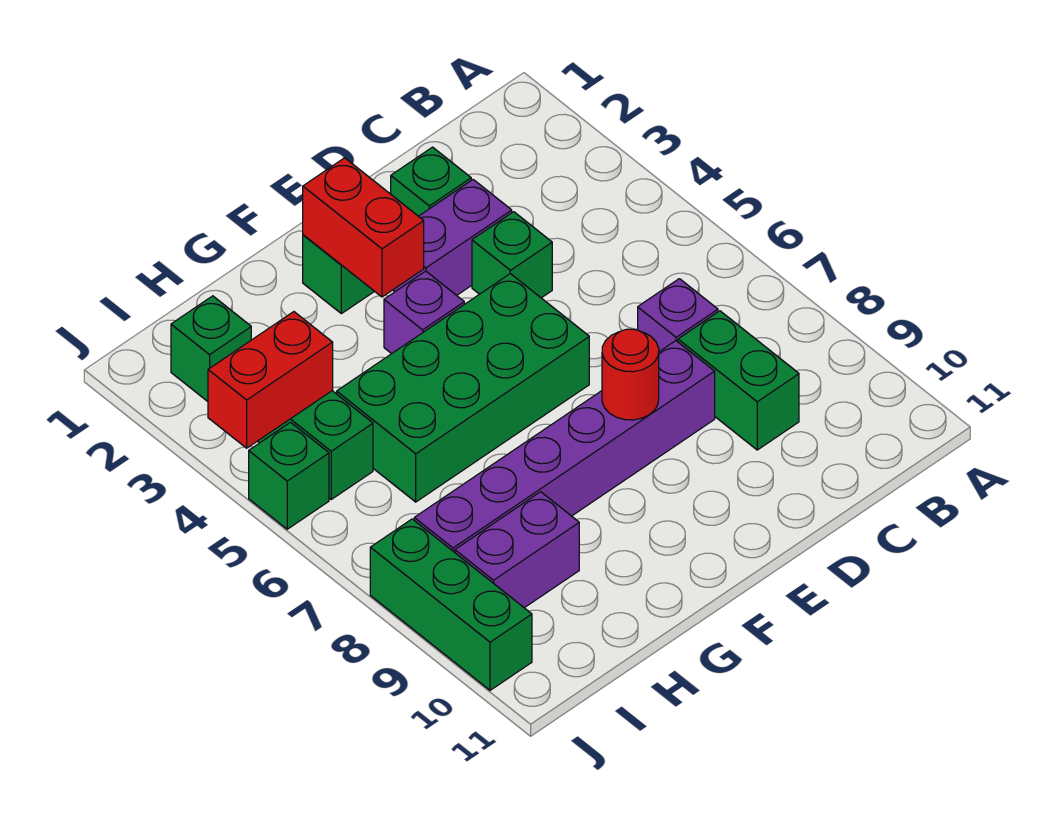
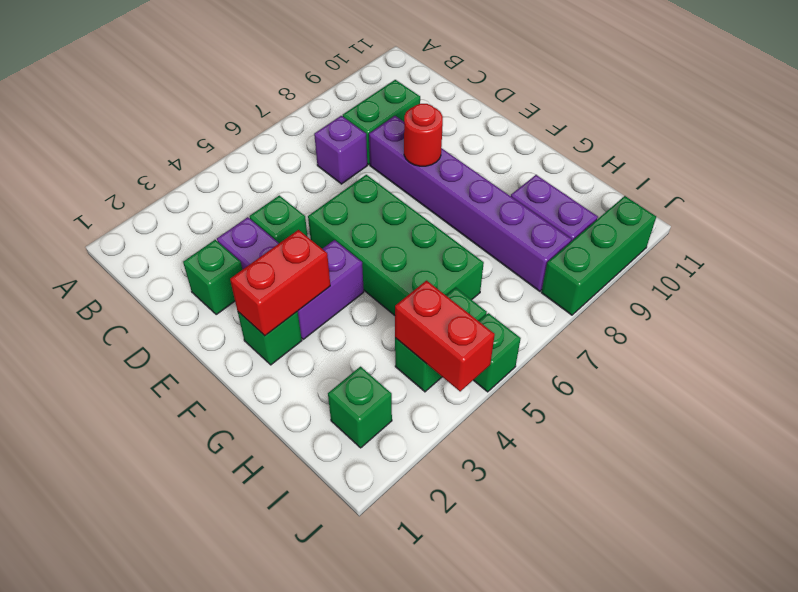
purple 1x1 brick [384,271,464,354] -> purple 1x2 brick [297,240,364,339]

